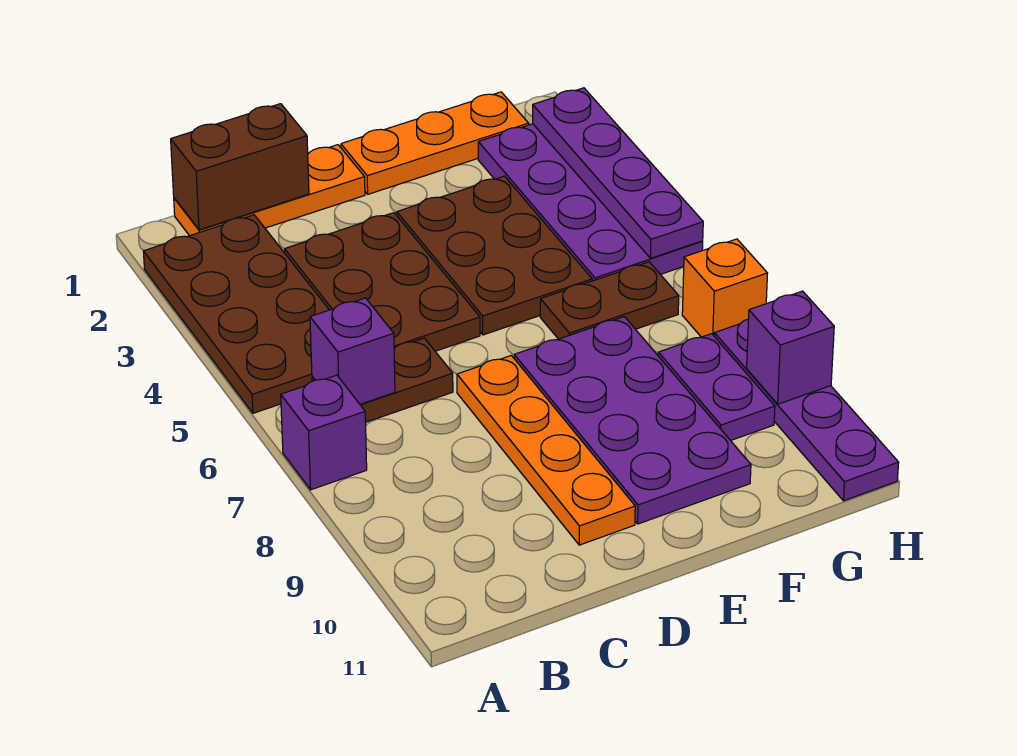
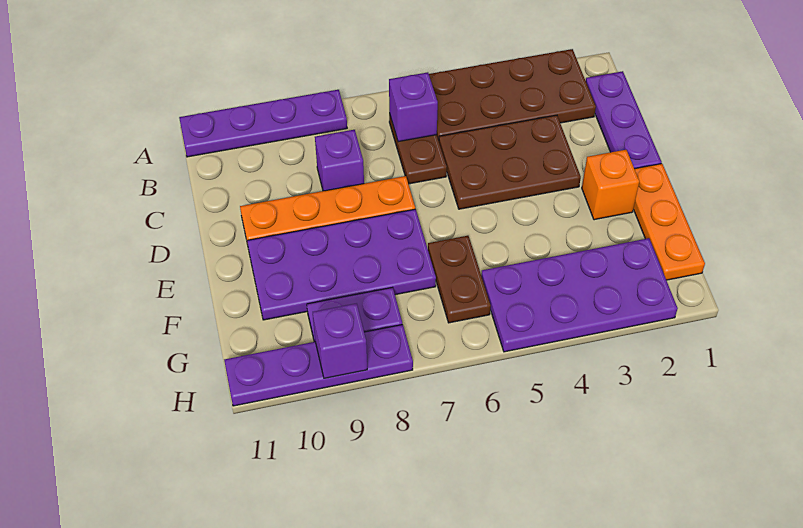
purple 1x1 brick [281,375,367,490] -> purple 1x1 brick moved to [315,130,364,191]
orange 1x3 plate [174,145,365,236] -> purple 1x3 plate [586,71,662,169]
brown 1x2 brick [171,104,309,230] -> none
brown 2x3 plate [397,176,592,335] -> none
purple 1x4 plate [533,88,703,258] -> purple 1x4 plate moved to [179,90,347,157]
orange 1x1 brick [682,239,768,337] -> orange 1x1 brick moved to [582,150,639,220]

